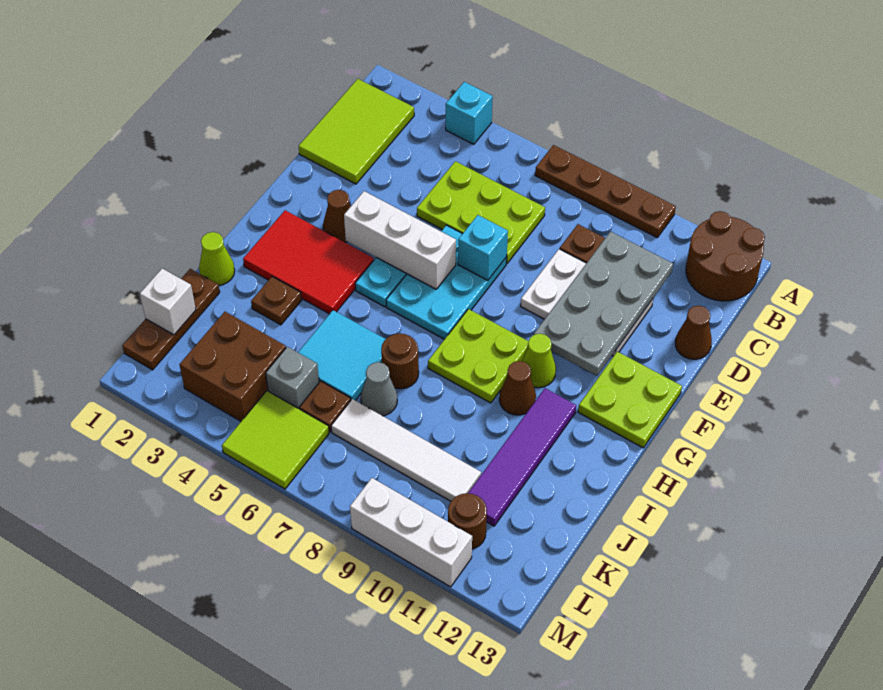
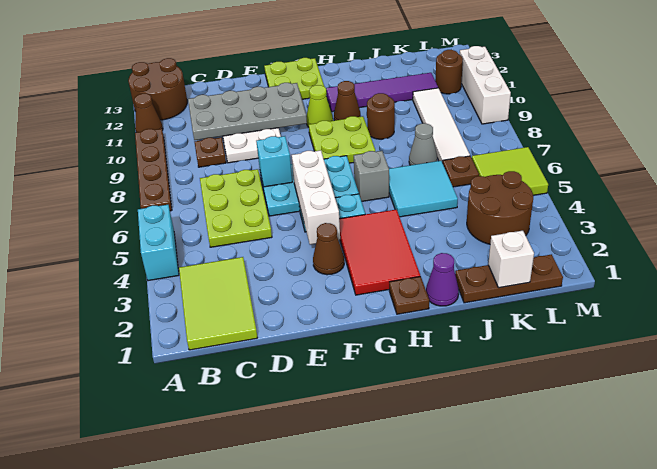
cyan 1x1 brick [446,82,493,144] -> cyan 1x2 brick [138,205,179,281]
lime 2x3 tile [299,79,414,184] -> lime 2x3 tile turned to [179,257,258,350]
brown 1x1 cone [675,306,712,359] -> brown 1x1 cone moved to [134,94,163,133]
lime 1x1 cone [199,232,235,285] -> purple 1x1 cone [426,253,459,306]
brown 1x1 plate [251,277,302,325] -> brown 1x1 plate moved to [389,276,429,314]
brown 1x1 round brick [381,334,419,389] -> brown 1x1 round brick moved to [367,93,395,139]
brown 2x2 brick [180,312,286,421] -> brown 2x2 round brick [467,171,533,244]
grey 1x1 brick [266,347,319,409] -> grey 1x1 brick moved to [354,151,389,201]

